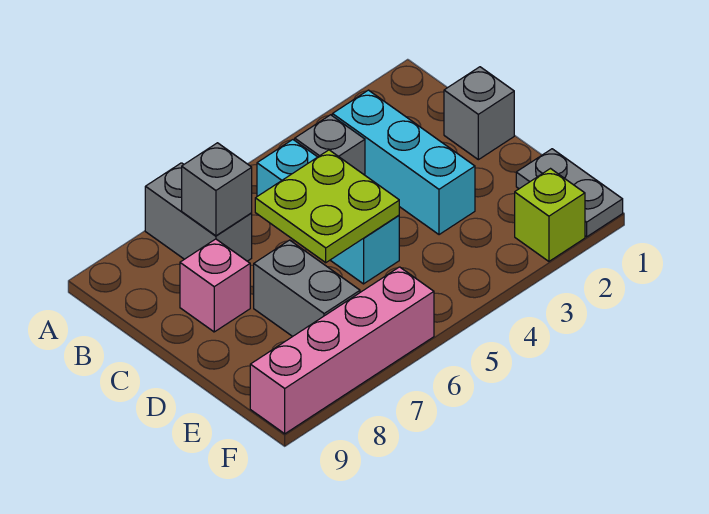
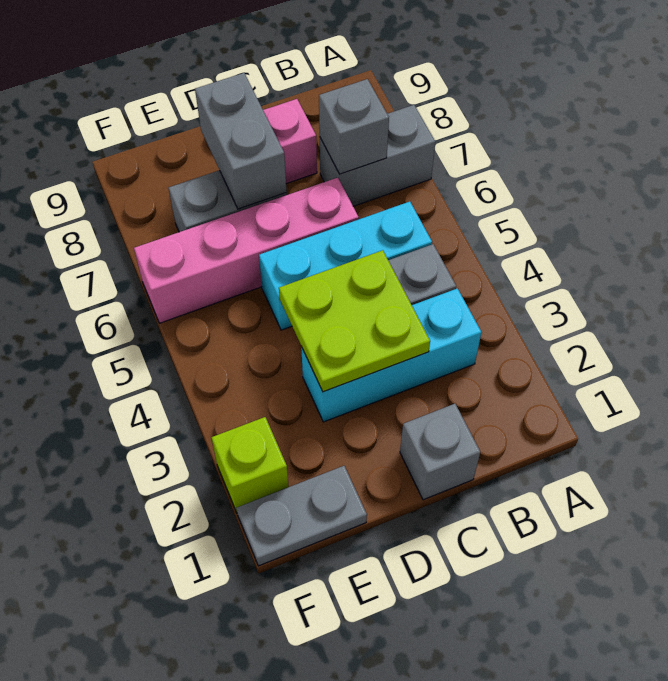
lime 2x2 plate [255,150,399,263] -> lime 2x2 plate moved to [279,250,430,392]
none -> grey 1x2 brick [195,73,287,209]
pink 1x4 brick [250,267,434,434] -> pink 1x4 brick turned to [134,178,359,323]

